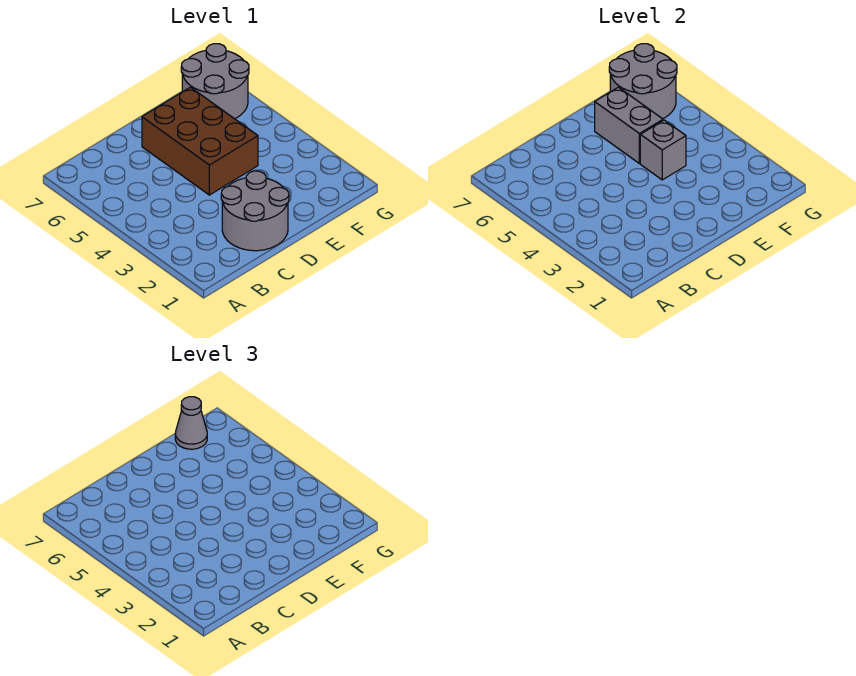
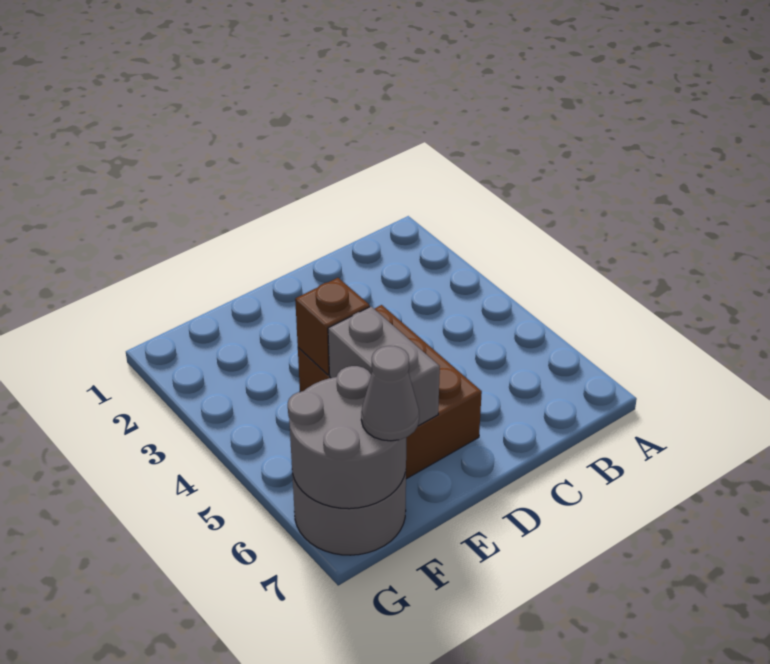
grey 2x2 round brick [221,171,289,251] -> none
grey 1x1 brick [640,120,686,180] -> brown 1x1 brick [295,278,370,375]

